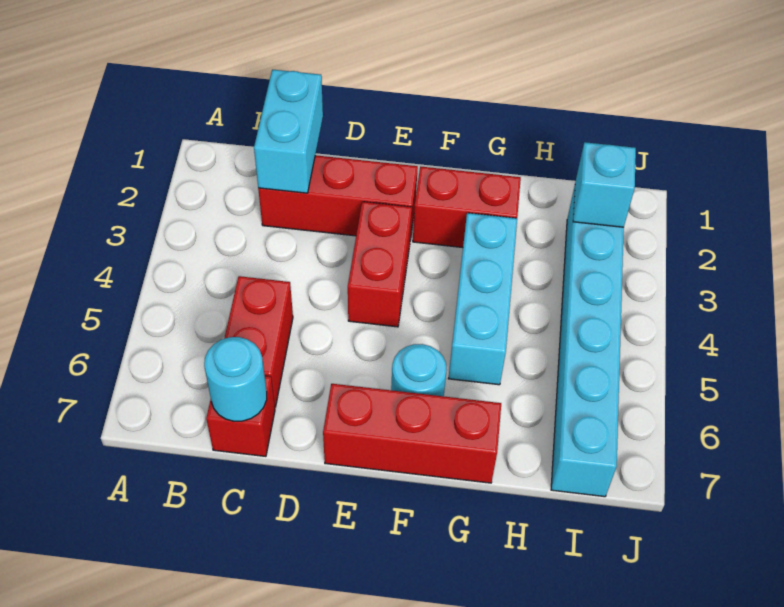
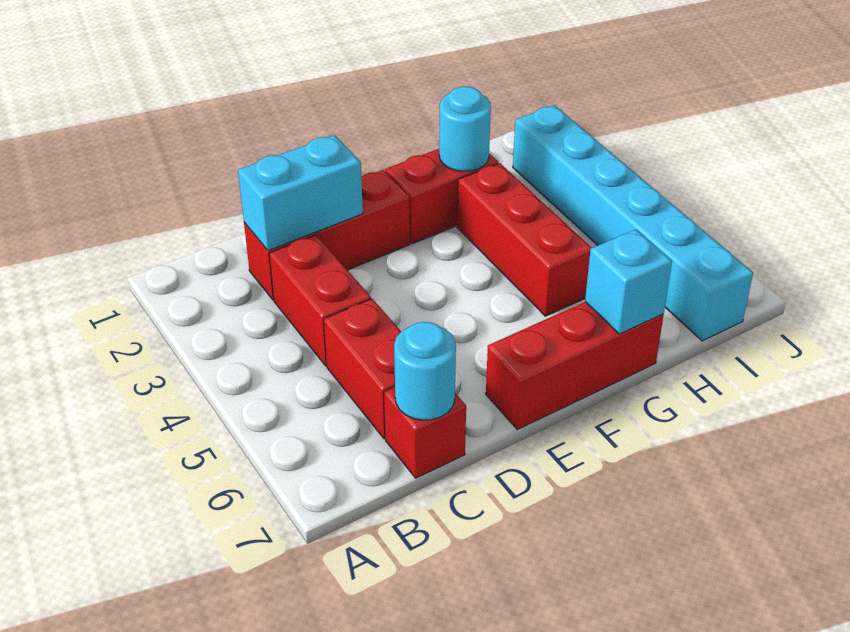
cyan 1x2 brick [254,70,323,193] -> cyan 1x2 brick turned to [238,135,363,251]
red 1x2 brick [348,202,412,327] -> red 1x2 brick moved to [269,235,371,366]
cyan 1x1 round brick [391,344,446,396] -> cyan 1x1 round brick moved to [439,86,491,171]
cyan 1x3 brick [448,213,517,385] -> red 1x3 brick [457,163,592,316]
cyan 1x1 brick [573,142,636,227] -> cyan 1x1 brick moved to [585,229,672,334]

